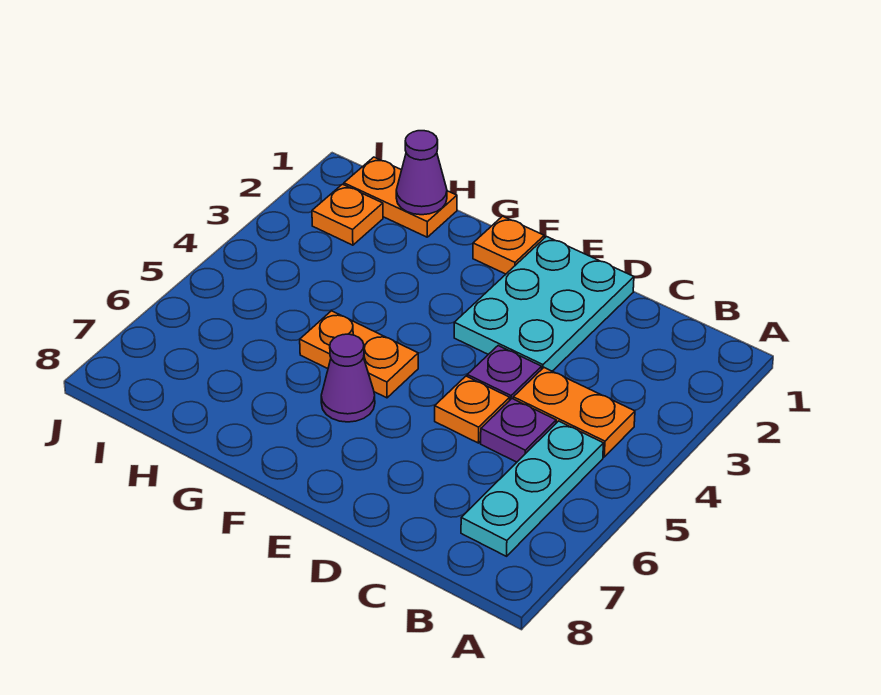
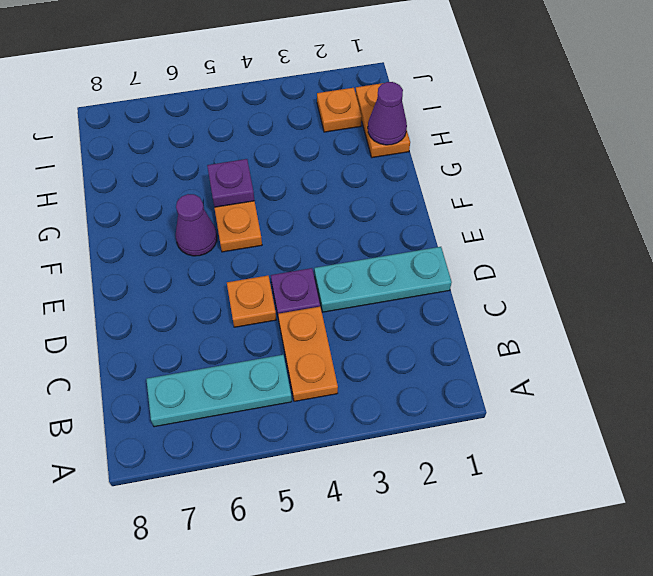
purple 1x1 plate [481,399,556,462] -> purple 1x1 plate moved to [207,159,255,207]
cyan 2x3 plate [454,237,634,371] -> cyan 1x3 plate [314,247,452,312]
orange 1x1 plate [473,216,544,274] -> none

